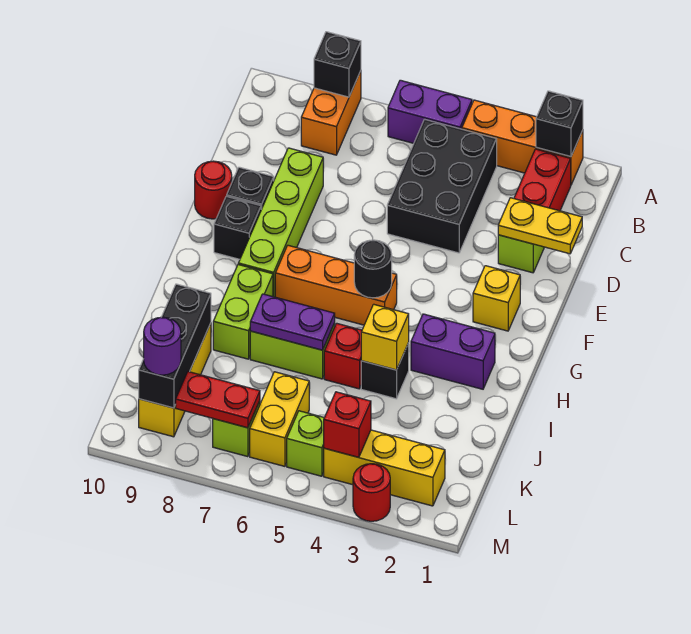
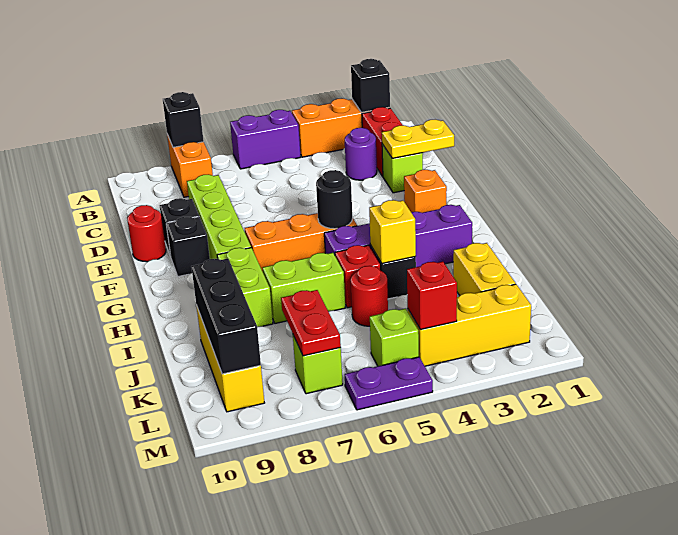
black 2x3 brick [387,119,497,253] -> none
yellow 1x1 brick [473,266,520,331] -> orange 1x1 brick [404,170,447,213]
purple 1x2 brick [411,314,495,389] -> purple 1x4 brick [324,205,472,267]
purple 1x2 plate [250,294,335,350] -> purple 1x2 plate moved to [345,357,433,410]
yellow 1x2 brick [250,372,309,466] -> yellow 1x2 brick moved to [453,243,516,296]
red 1x2 plate [176,372,260,428] -> red 1x2 plate turned to [281,290,341,356]
purple 1x1 round brick [144,317,181,375] -> purple 1x1 round brick moved to [345,128,377,180]
red 1x1 round brick [353,464,390,521] -> red 1x1 round brick moved to [351,266,388,326]

